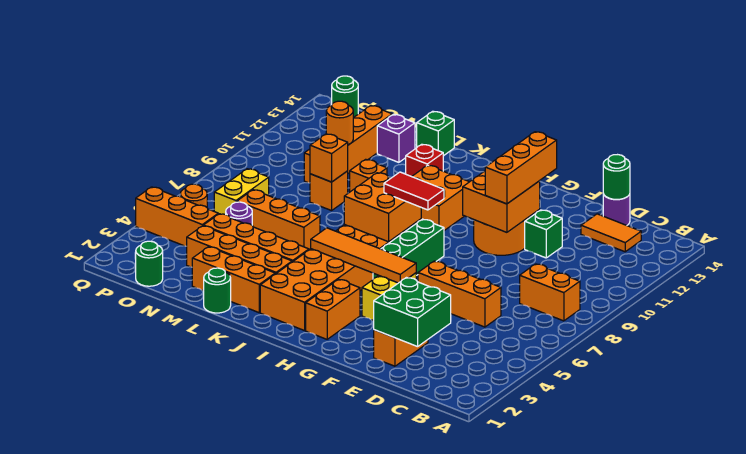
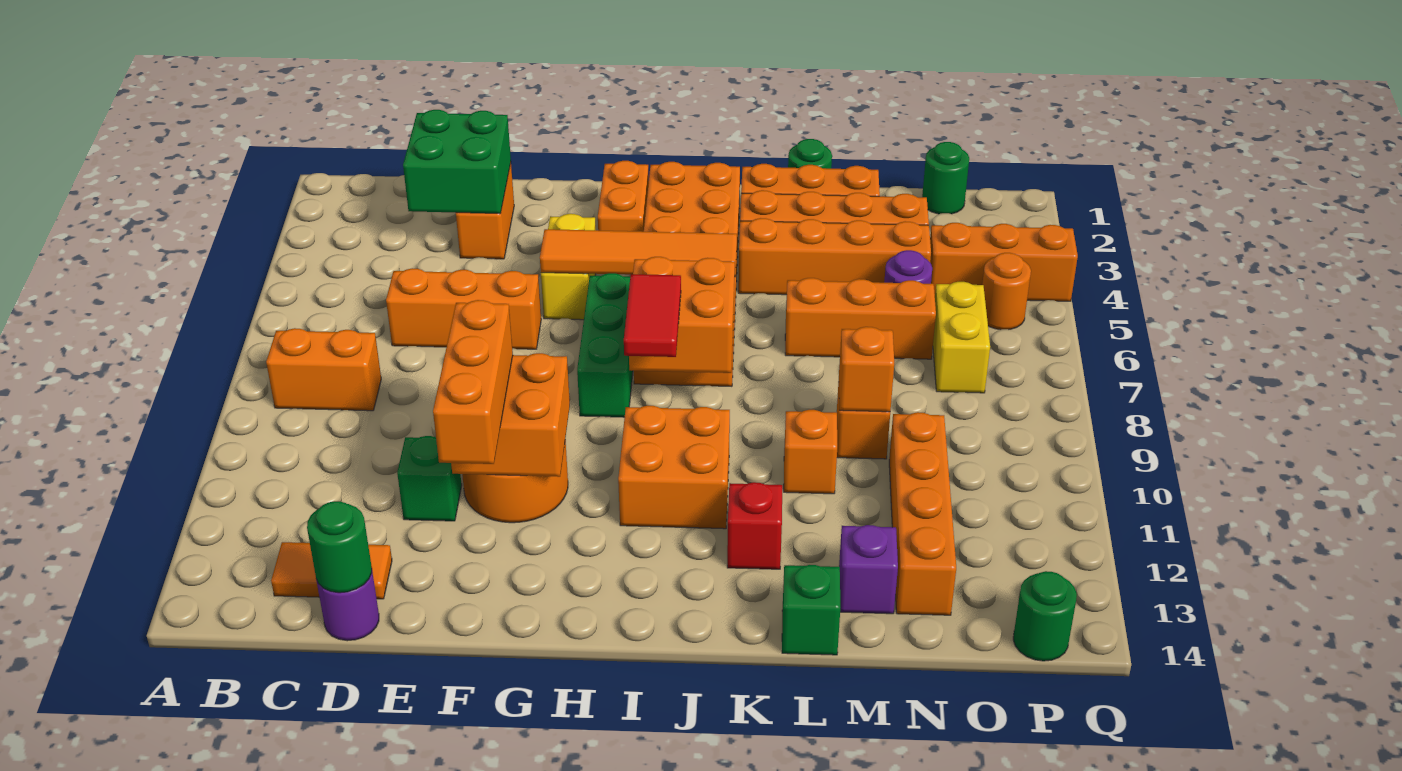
red 1x2 tile [384,172,444,210] -> red 1x2 tile turned to [624,274,681,357]
orange 1x1 round brick [326,101,353,144] -> none

